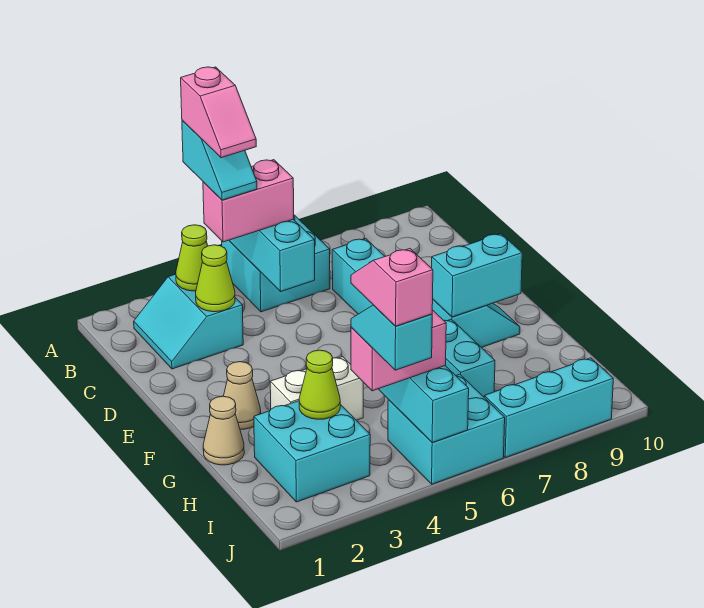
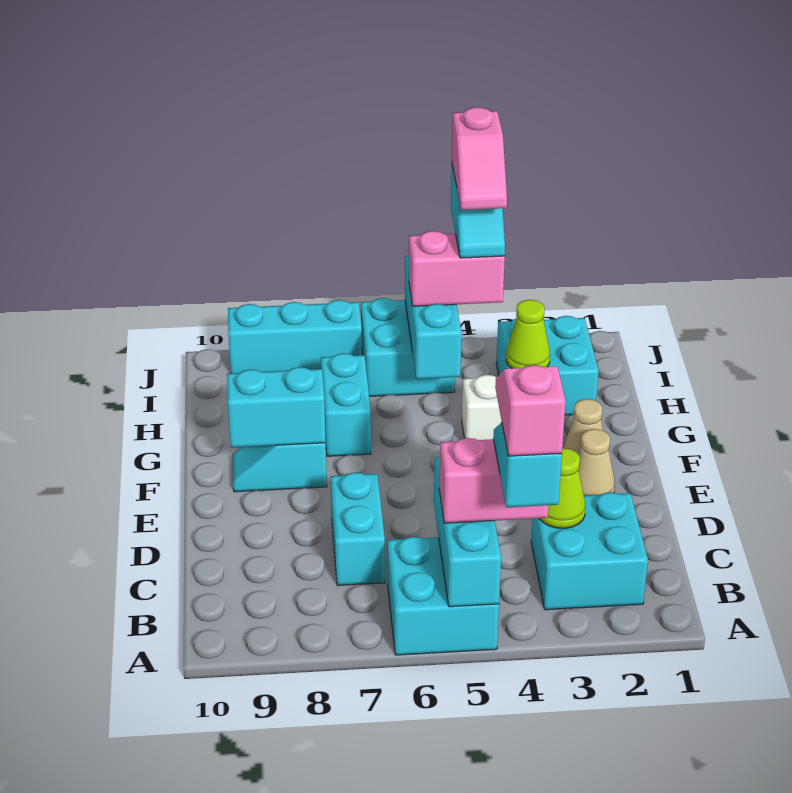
cyan 2x2 slope [134,274,243,369] -> cyan 2x2 brick [531,492,648,610]
lime 1x1 cone [176,225,208,291] -> none
tan 1x1 cone [203,396,244,465] -> tan 1x1 cone moved to [578,429,615,496]

